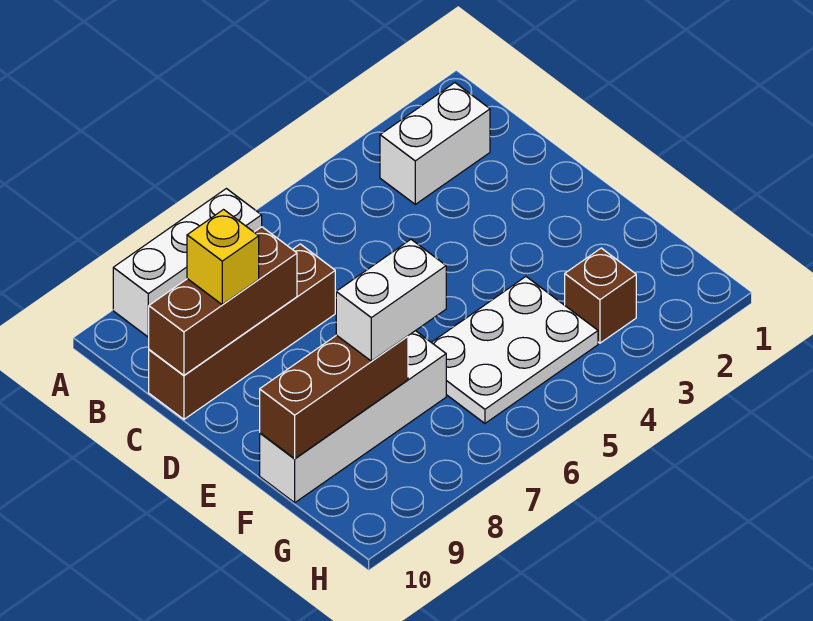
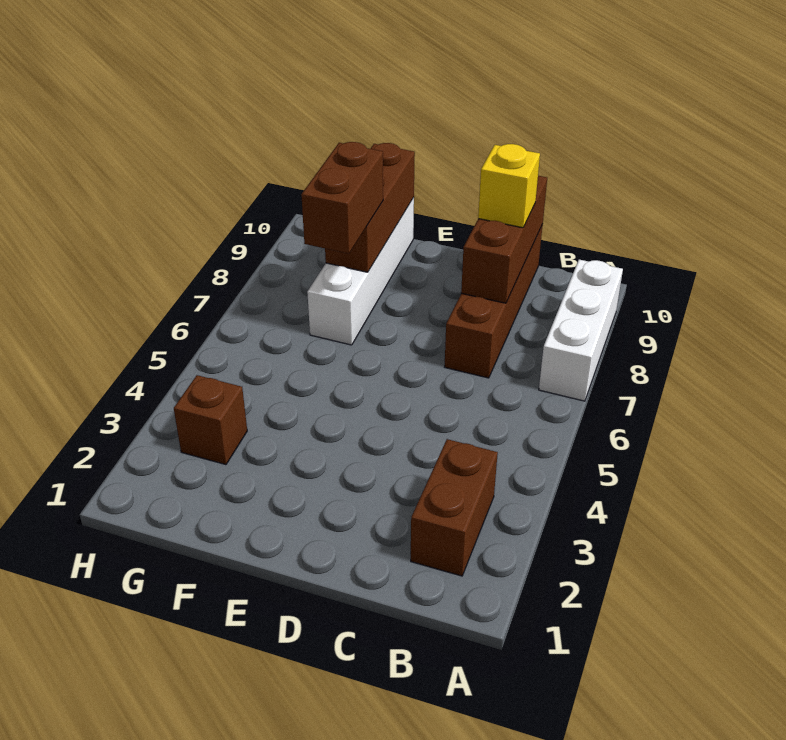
white 1x2 brick [380,83,490,204] -> brown 1x2 brick [411,439,498,576]
white 2x3 plate [431,277,598,423] -> none
white 1x2 brick [336,240,446,361] -> brown 1x2 brick [301,142,383,254]

